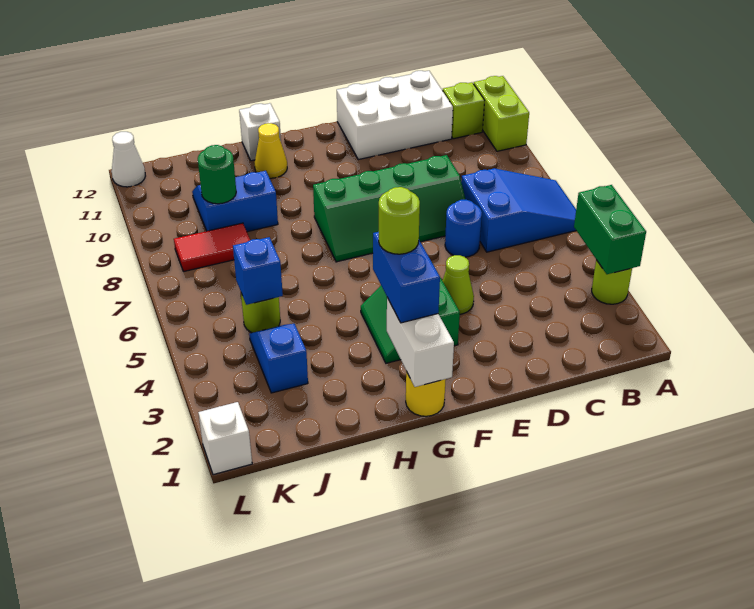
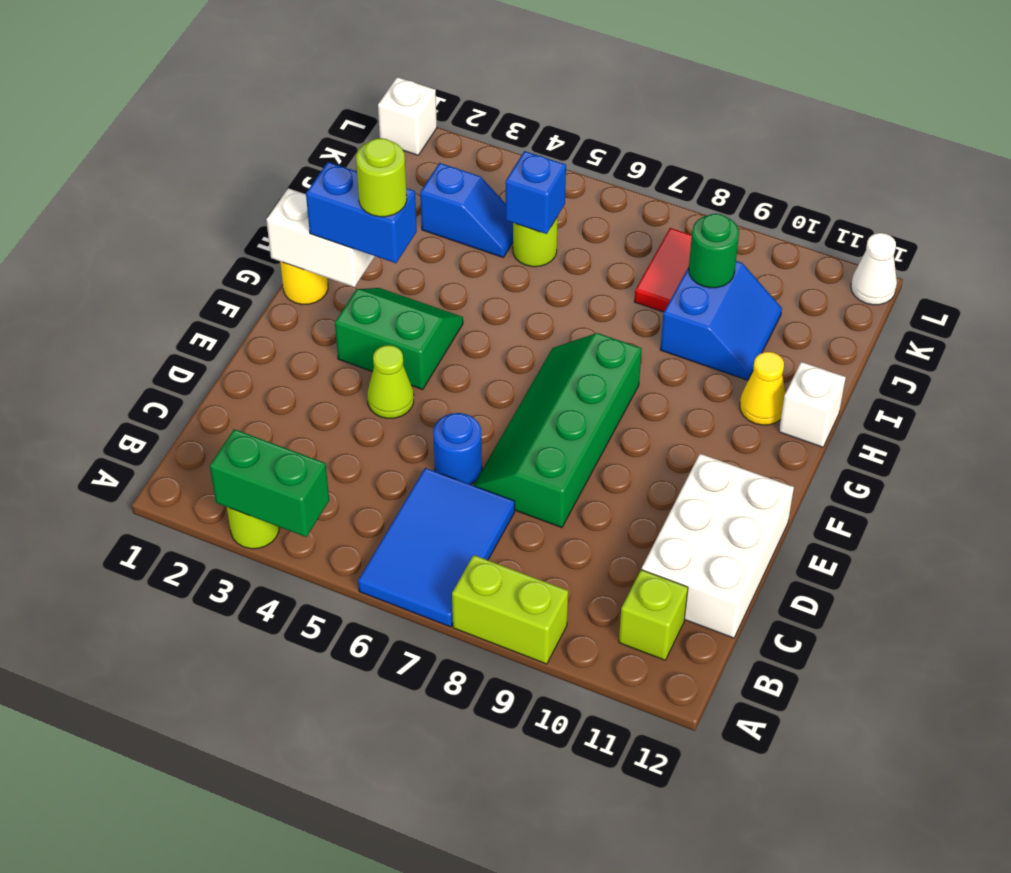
blue 2x3 slope [461,168,576,252] -> blue 2x3 tile [358,468,515,627]
lime 1x2 brick [474,76,529,151] -> lime 1x2 brick moved to [452,555,568,664]

